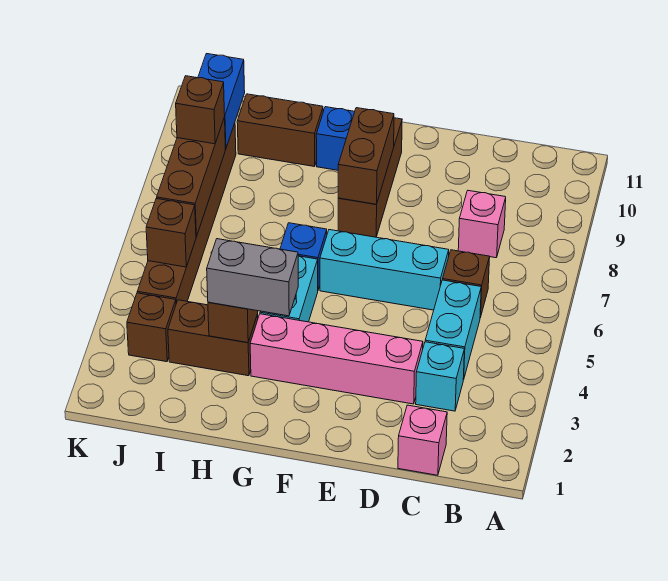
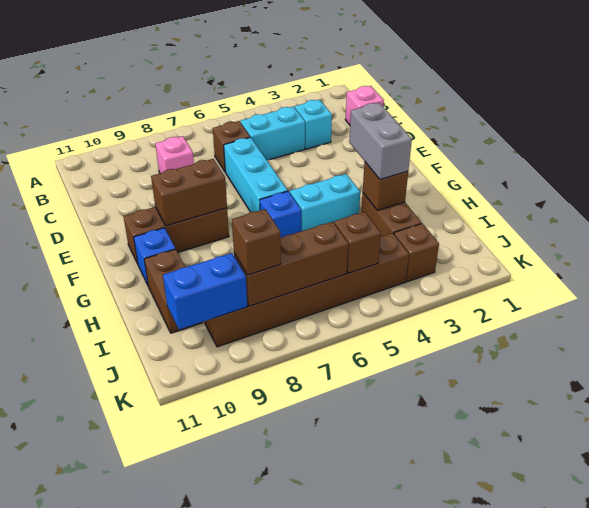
pink 1x4 brick [250,314,423,404] -> none

